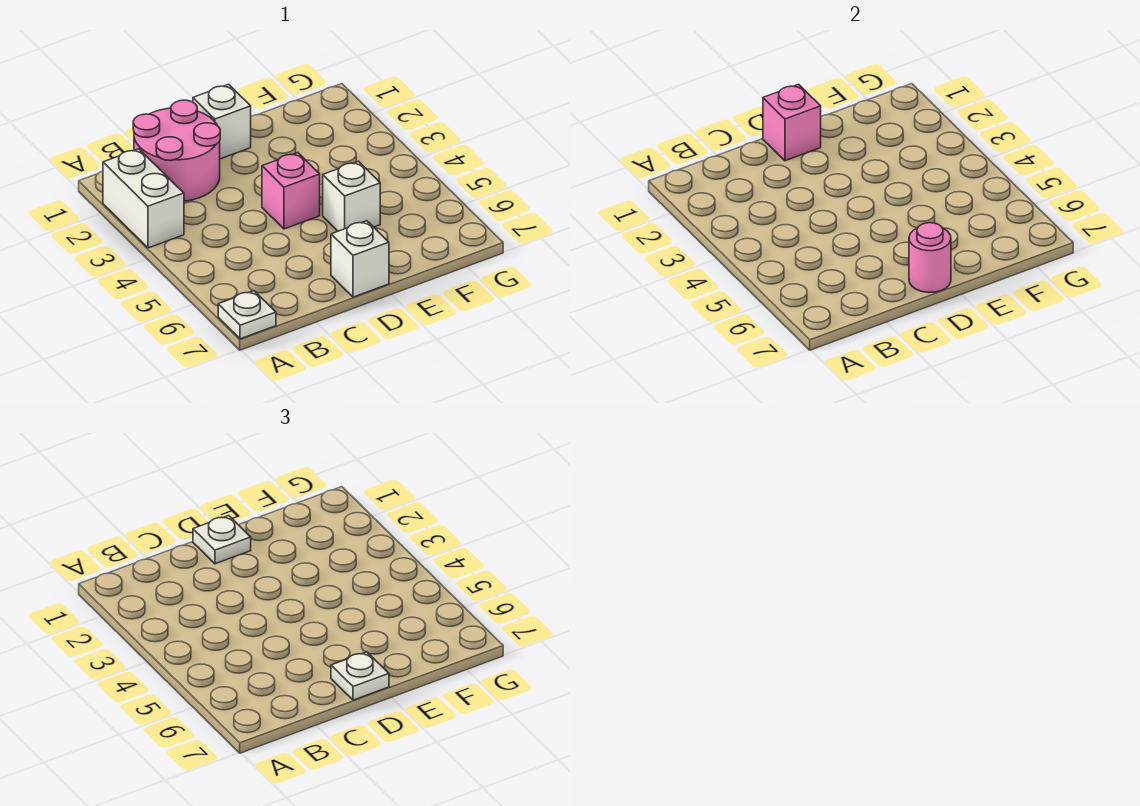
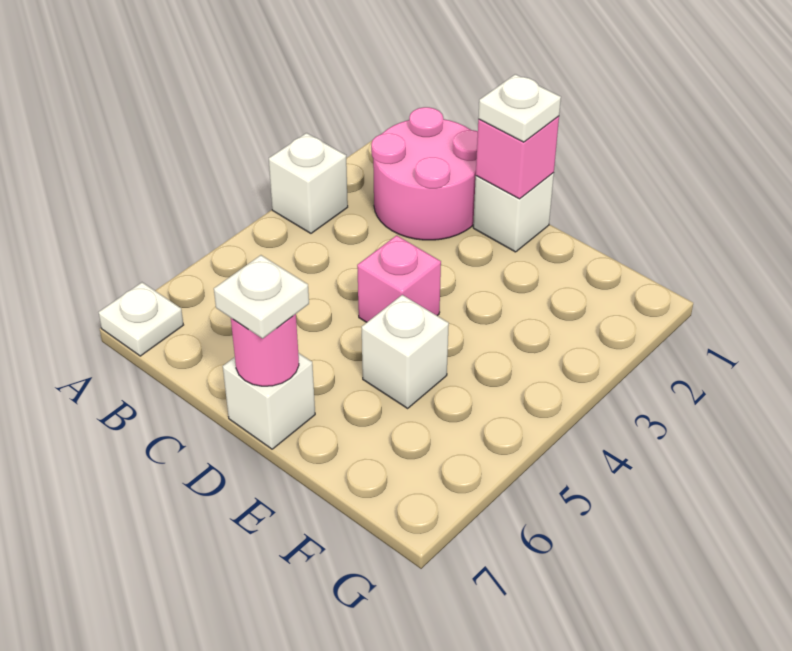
white 1x2 brick [103,149,184,248] -> white 1x1 brick [269,133,348,233]

